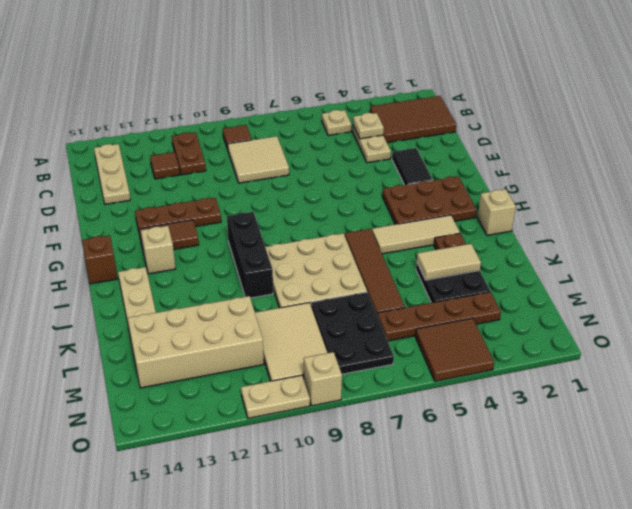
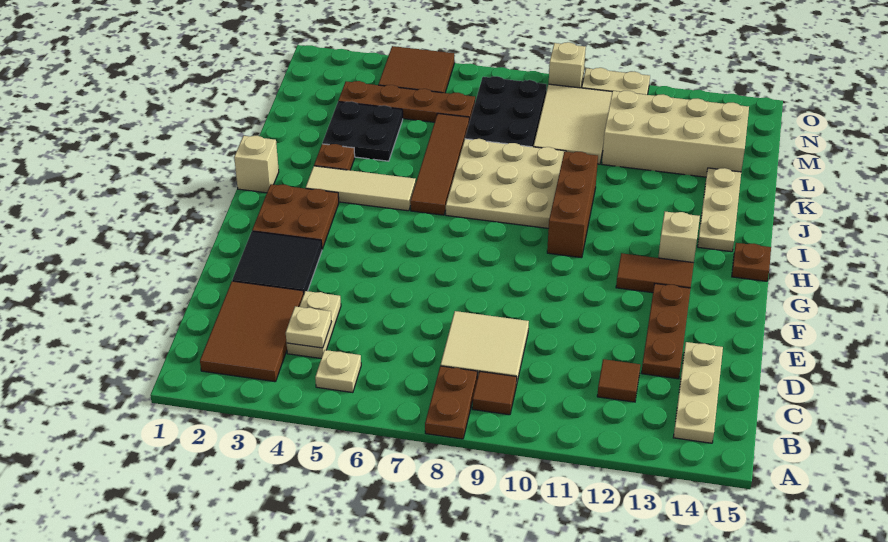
brown 2x3 tile [370,96,456,143] -> brown 2x3 tile turned to [200,281,304,382]
brown 1x2 plate [172,132,206,175] -> brown 1x2 plate moved to [425,366,477,439]
black 1x2 tile [392,148,433,185] -> black 2x2 tile [232,231,322,293]
brown 1x3 plate [135,198,221,230] -> brown 1x3 plate turned to [642,284,691,379]
brown 2x3 plate [382,176,477,224] -> brown 2x2 plate [252,184,339,249]
black 1x3 brick [227,212,273,298] -> brown 1x3 brick [547,152,598,258]
brown 1x1 brick [82,235,118,284] -> brown 1x1 plate [732,243,771,281]
tan 1x2 tile [417,244,481,280] -> none

